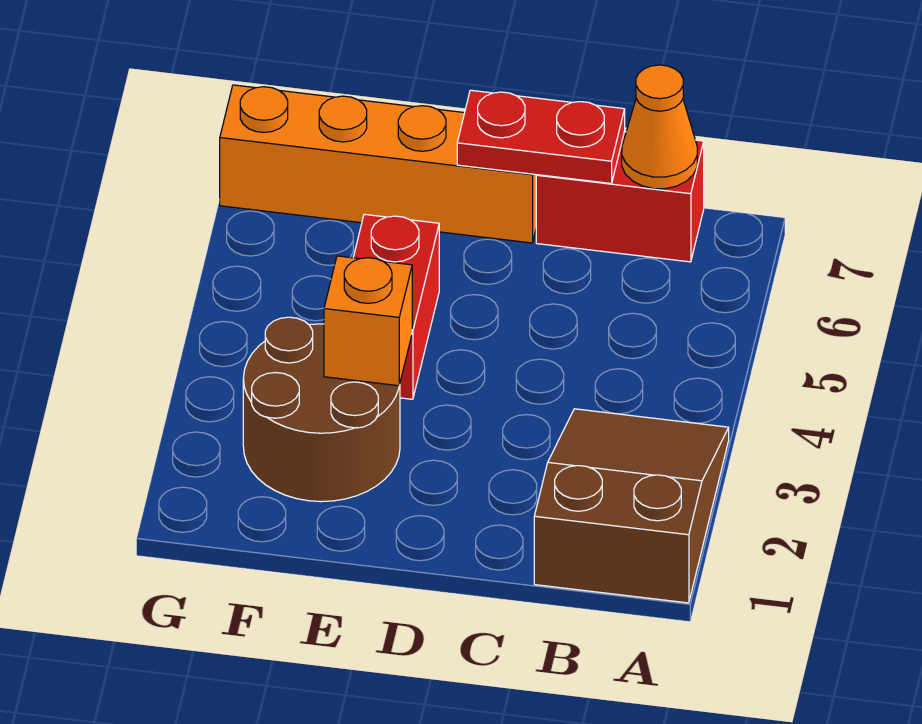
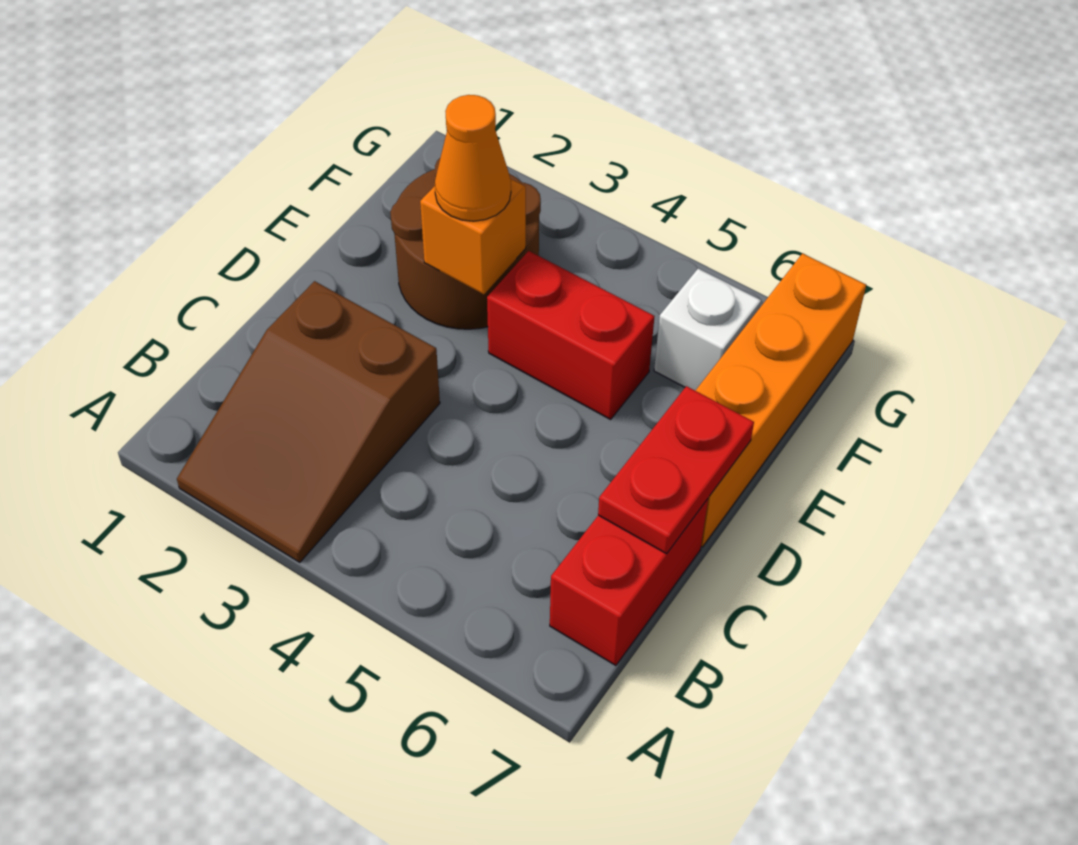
brown 2x3 slope [534,409,729,603] -> brown 2x3 slope turned to [177,281,440,562]
orange 1x1 cone [622,65,697,189] -> orange 1x1 cone moved to [435,95,511,221]
none -> white 1x1 brick [654,268,761,390]

